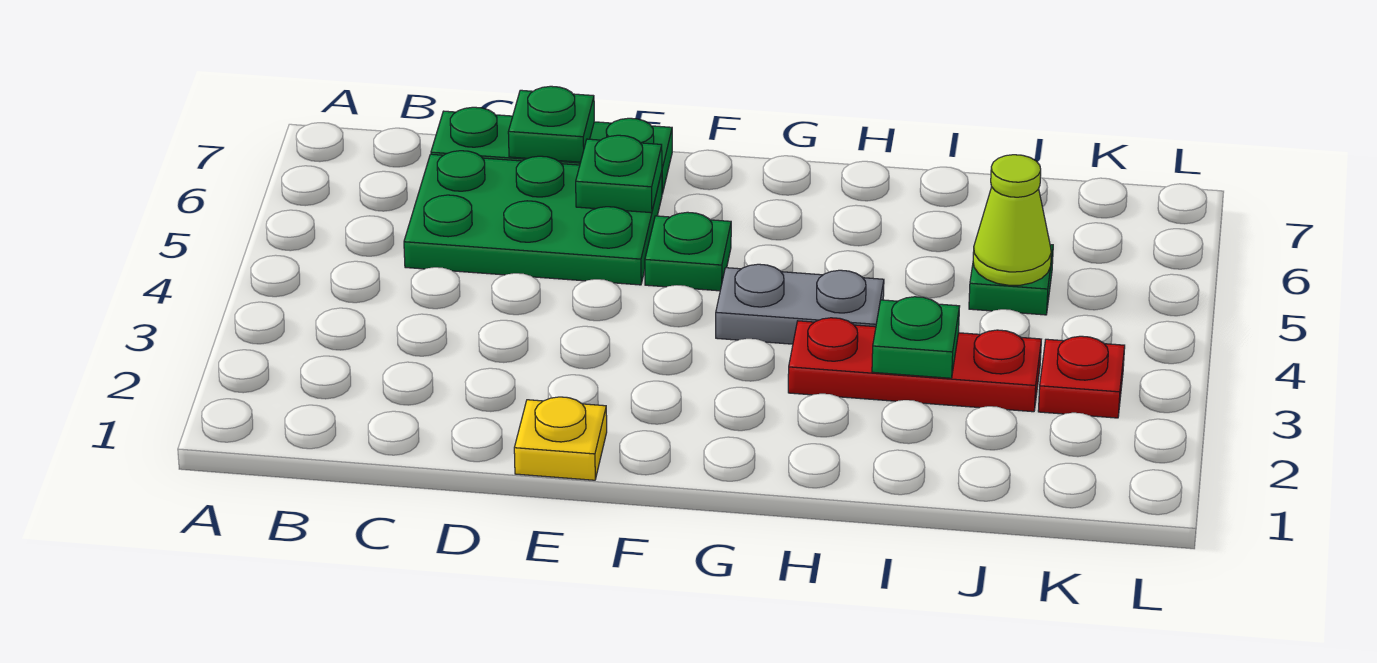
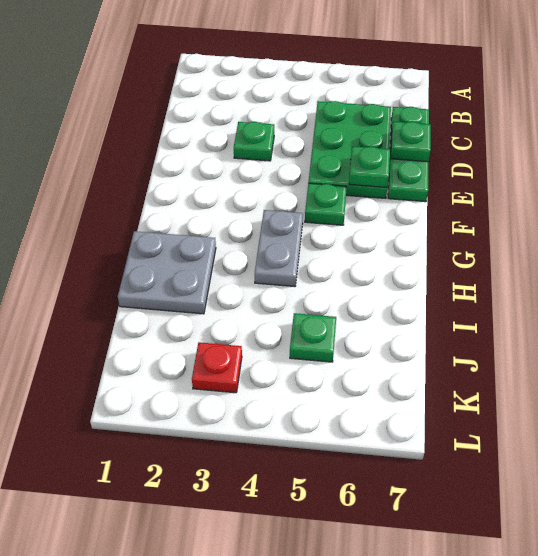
yellow 1x1 plate [514,397,607,480] -> none
none -> grey 2x2 plate [118,231,216,314]
red 1x3 plate [788,318,1041,412] -> none
green 1x1 plate [872,297,960,378] -> green 1x1 plate moved to [234,122,274,161]
lime 1x1 cone [973,155,1051,285] -> none

